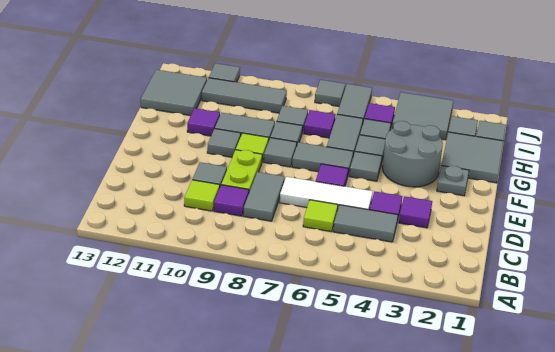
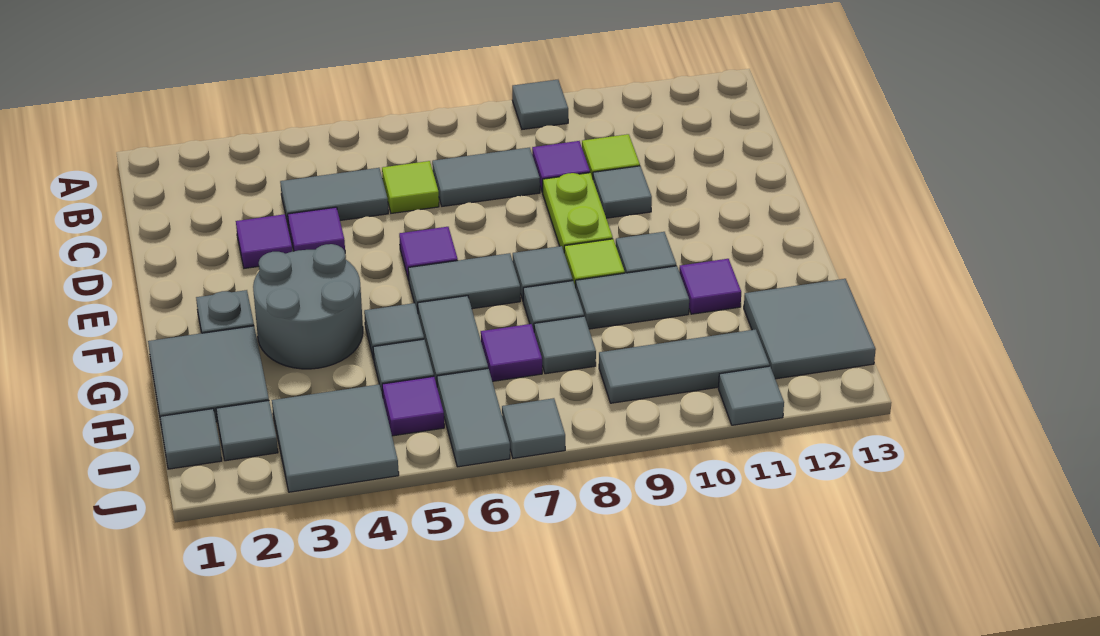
grey 1x2 tile [243,172,285,221] -> grey 1x2 tile turned to [432,148,540,206]
white 1x3 tile [280,177,373,211] -> none
grey 1x1 tile [349,152,382,181] -> grey 1x1 tile moved to [512,80,568,129]

